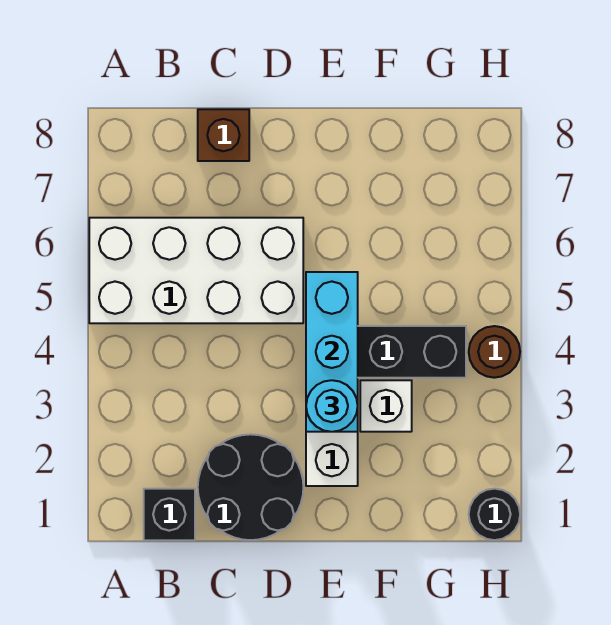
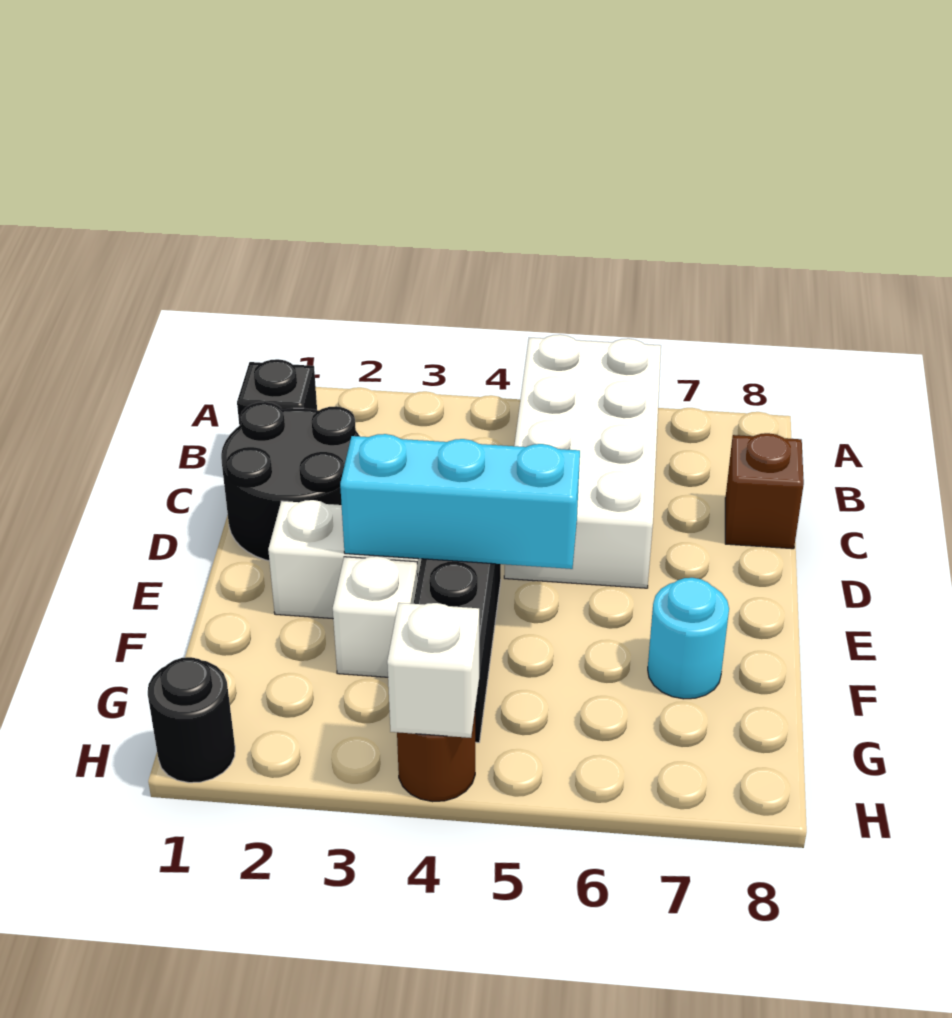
cyan 1x1 round brick [306,380,358,432] -> cyan 1x1 round brick moved to [648,578,729,699]
none -> white 1x1 brick [387,603,479,738]

